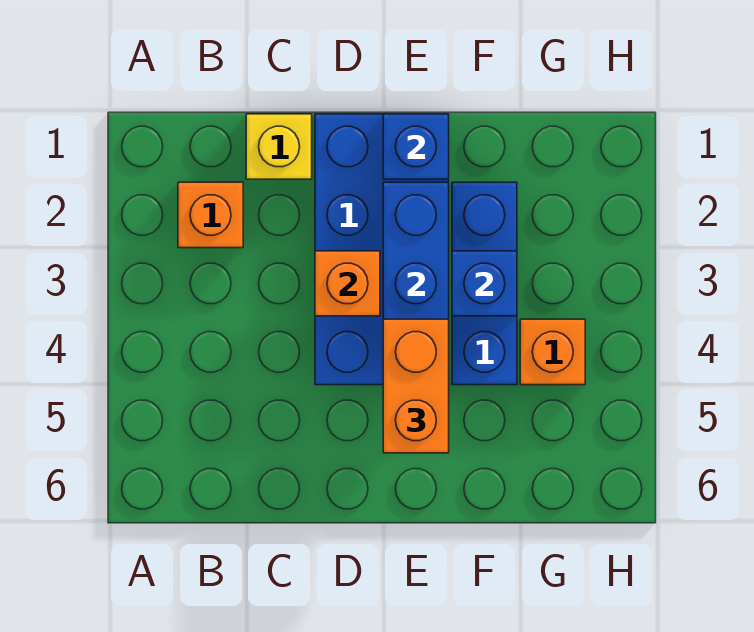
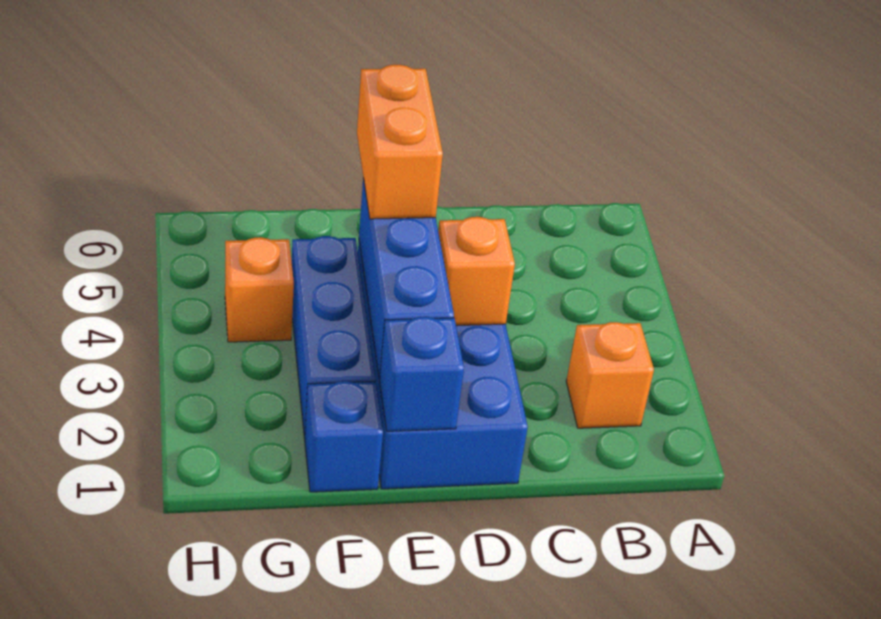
yellow 1x1 brick [246,114,312,179] -> none
blue 1x1 brick [452,251,517,316] -> blue 1x1 brick moved to [305,381,383,492]

